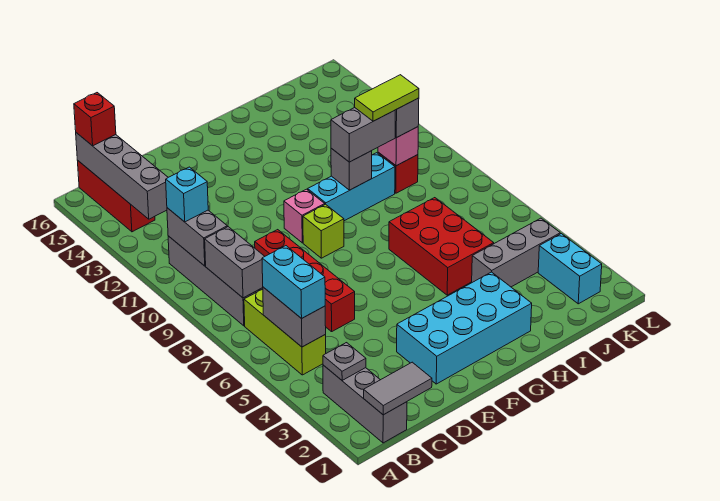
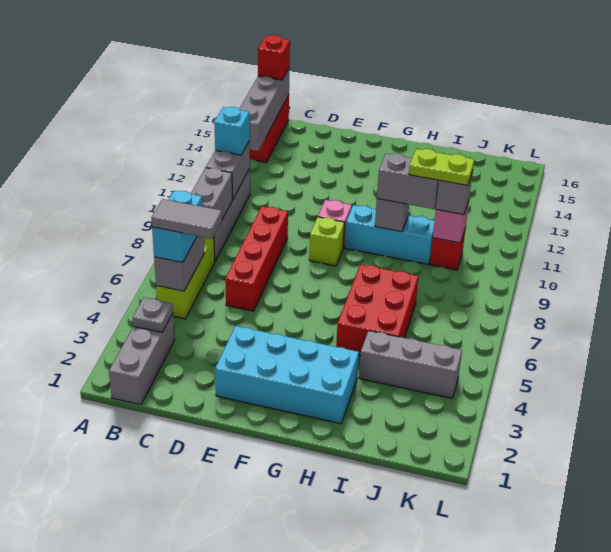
grey 1x2 tile [364,362,432,415] -> grey 1x2 tile moved to [151,199,222,239]
lime 1x2 tile [355,75,419,121] -> lime 1x2 plate [409,149,474,186]
cyan 1x2 brick [538,234,602,304] -> none

